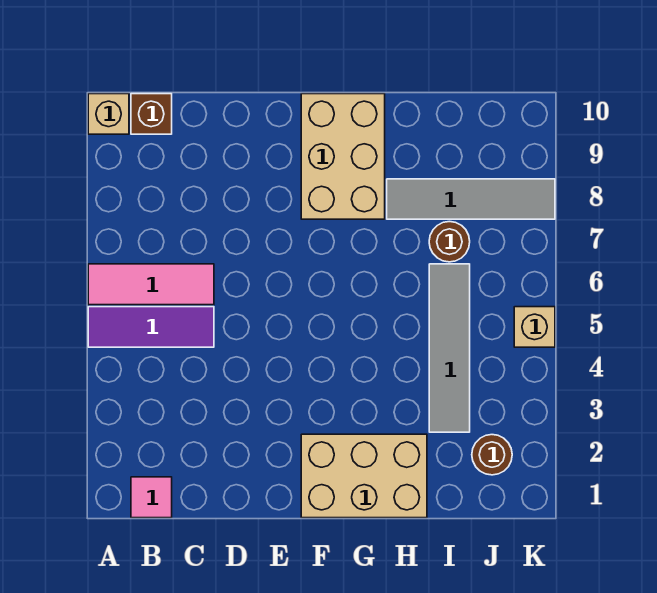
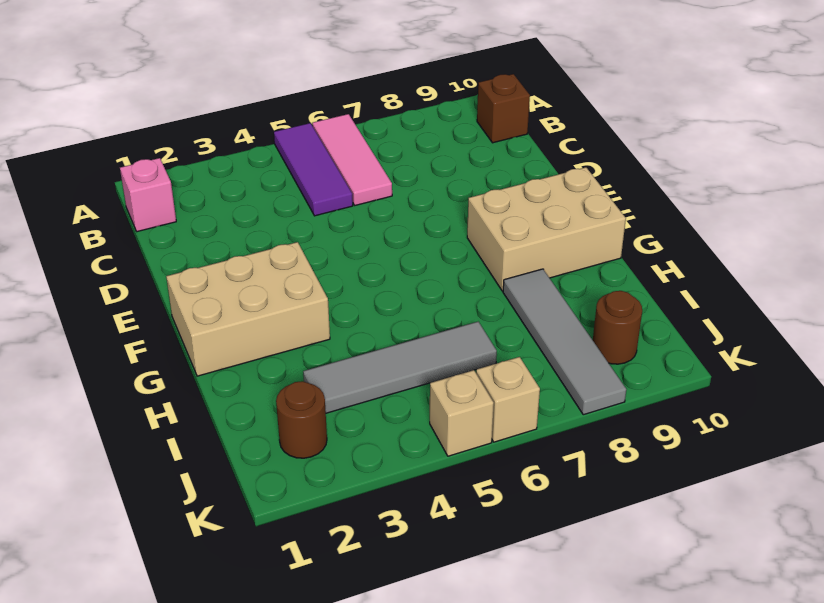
tan 1x1 brick [88,94,129,134] -> tan 1x1 brick moved to [476,357,540,442]
pink 1x1 tile [131,477,172,518] -> pink 1x1 brick [120,158,176,232]
tan 2x3 brick [301,434,427,518] -> tan 2x3 brick turned to [166,242,330,376]
brown 1x1 round brick [429,222,470,262] -> brown 1x1 round brick moved to [593,291,642,364]

